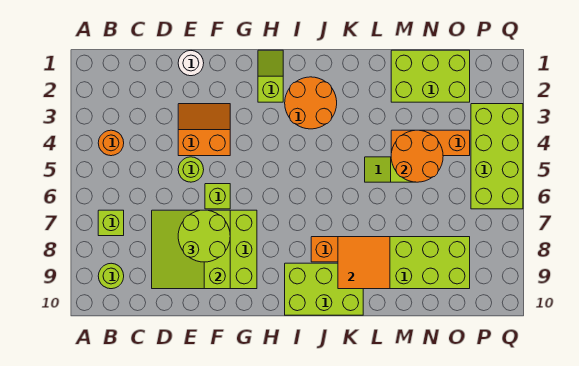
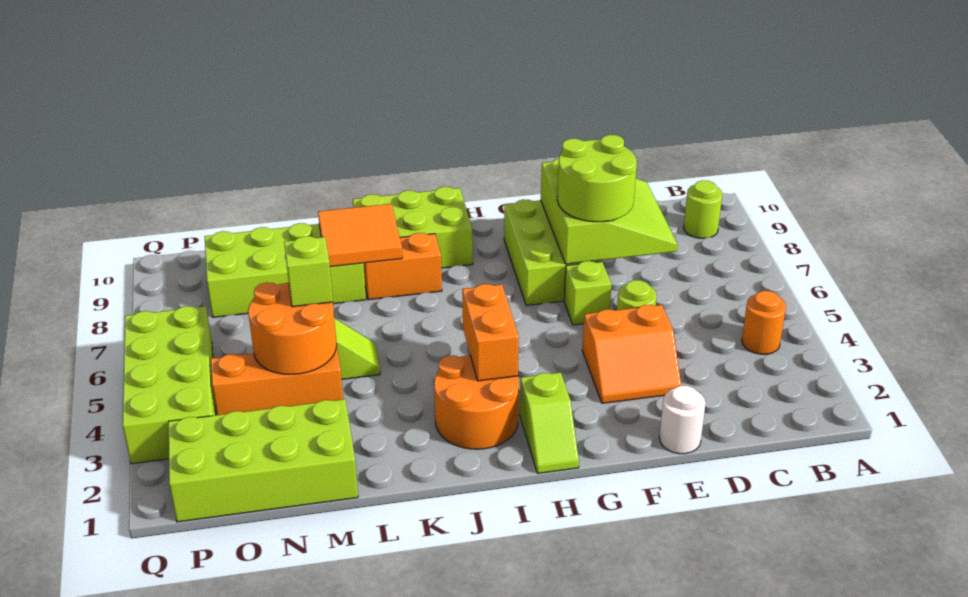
lime 1x1 brick [98,210,124,236] -> lime 1x1 brick moved to [284,236,333,307]
none -> orange 1x2 brick [462,284,519,381]
lime 2x3 brick [391,50,470,102] -> lime 2x4 brick [168,399,358,522]

